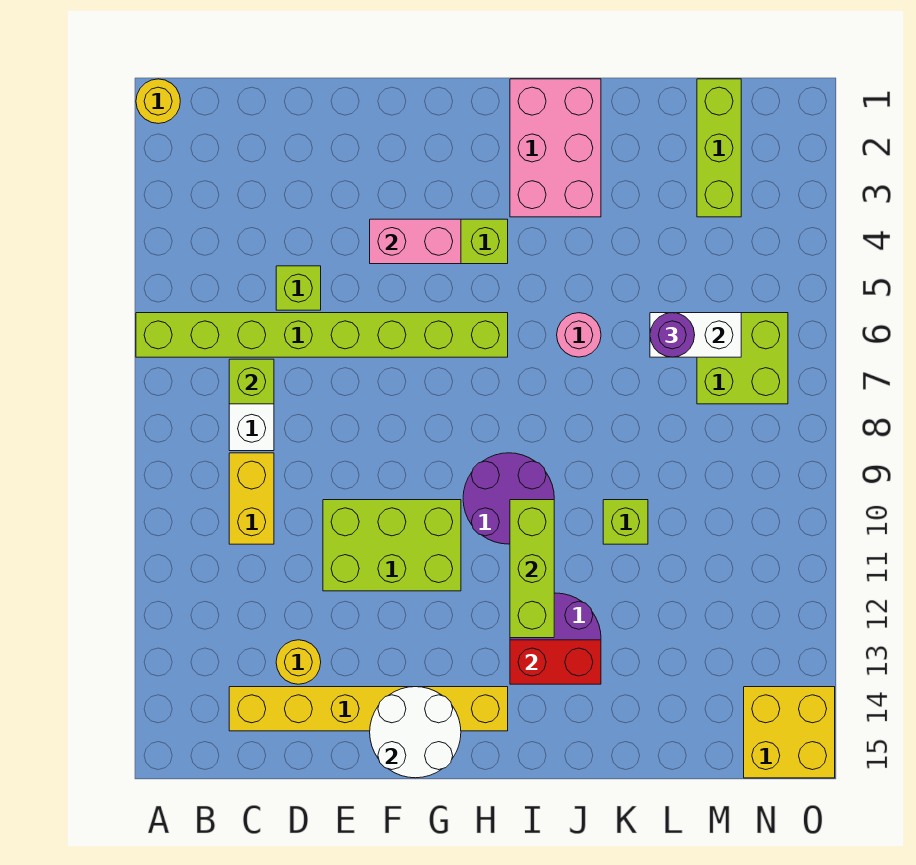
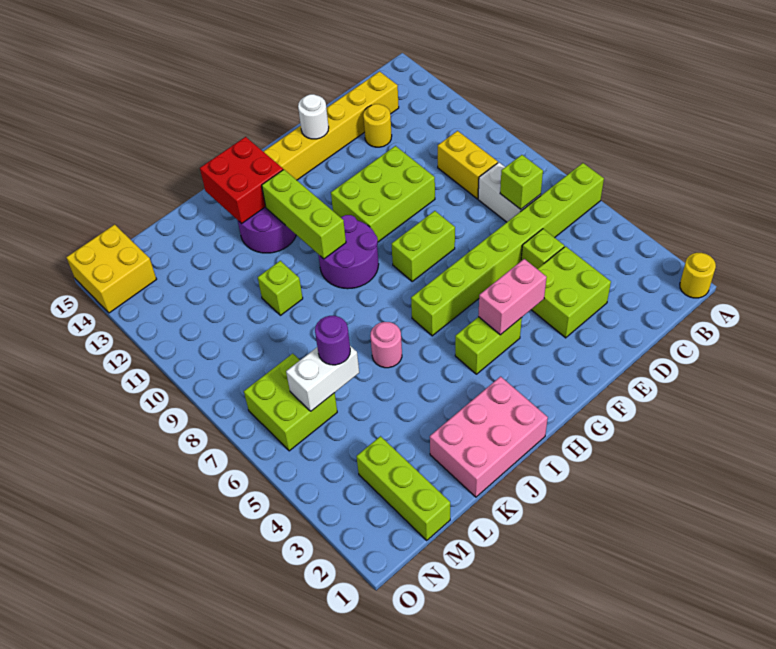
none -> lime 2x2 brick [531,246,611,338]
none -> lime 1x2 brick [392,211,455,281]
white 2x2 round brick [370,687,461,778] -> white 1x1 round brick [298,94,329,139]
pink 2x3 brick [510,79,601,217] -> pink 2x3 brick turned to [430,377,548,497]
red 1x2 brick [510,640,601,684] -> red 2x2 brick [200,137,283,224]

